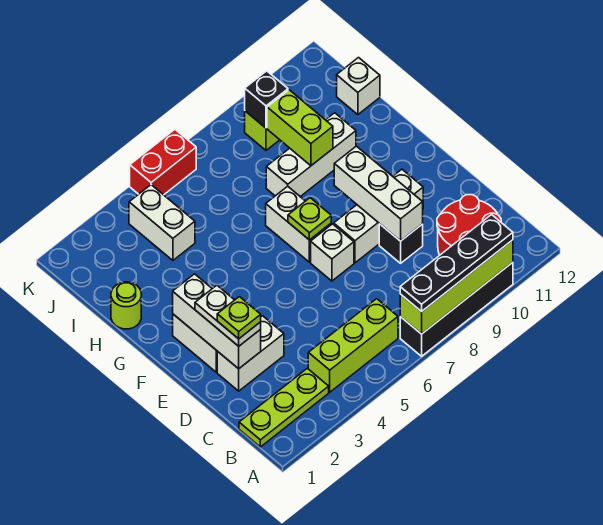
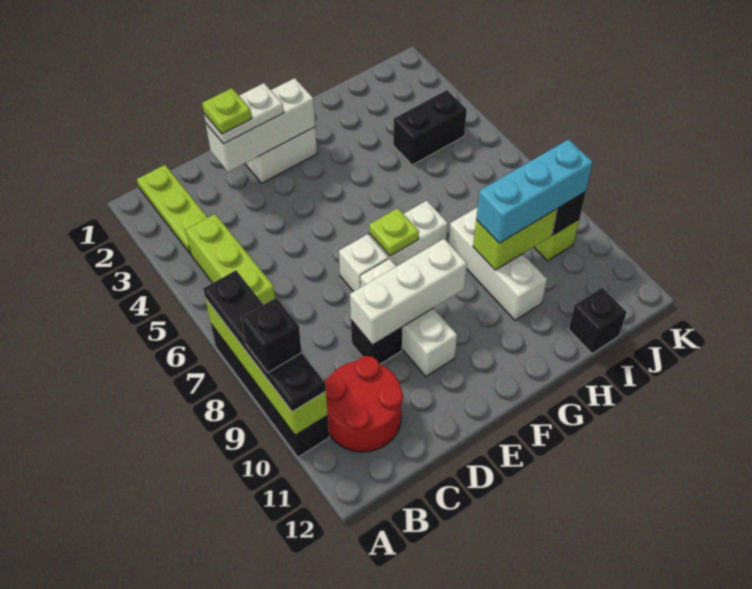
none -> black 1x1 brick [242,298,302,373]
white 1x2 brick [217,316,284,391] -> none
lime 1x1 round brick [111,282,141,329] -> none
none -> cyan 1x3 brick [476,139,593,243]
white 1x2 brick [129,185,195,260] -> black 1x2 brick [393,90,467,165]
white 1x1 brick [337,58,380,115] -> black 1x1 brick [569,288,627,354]
red 1x2 brick [130,130,196,195] -> none

